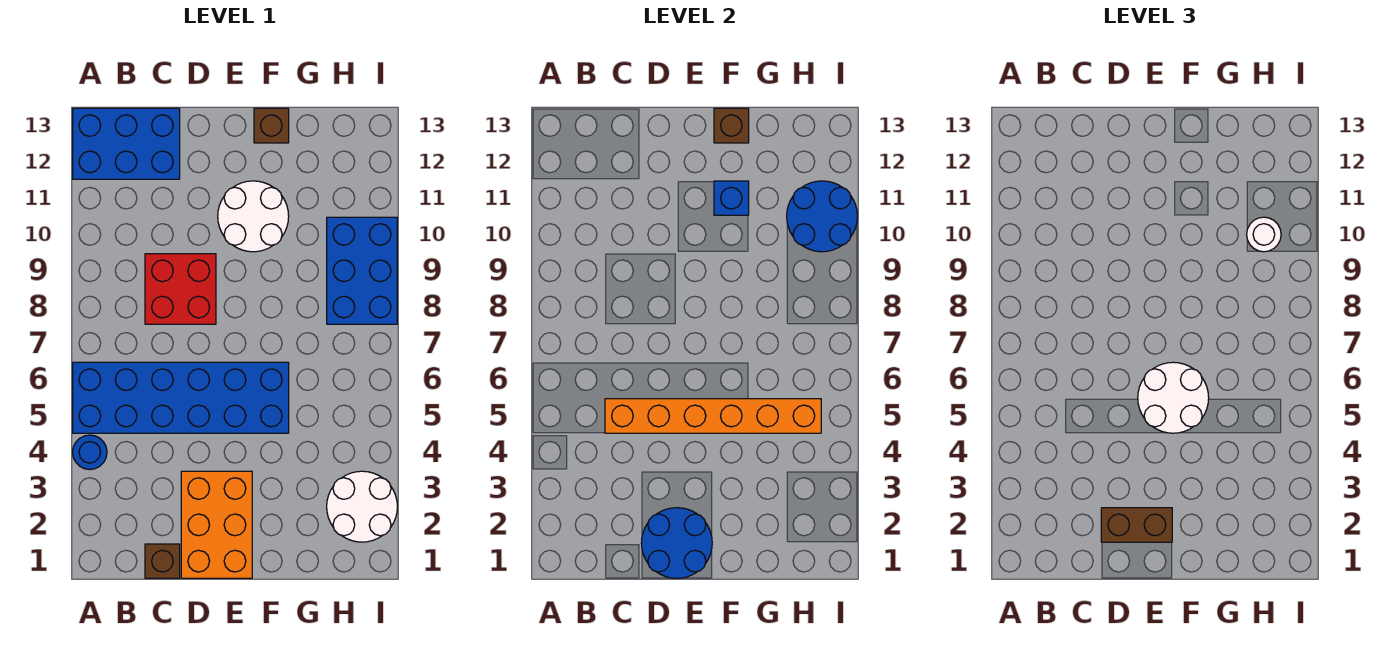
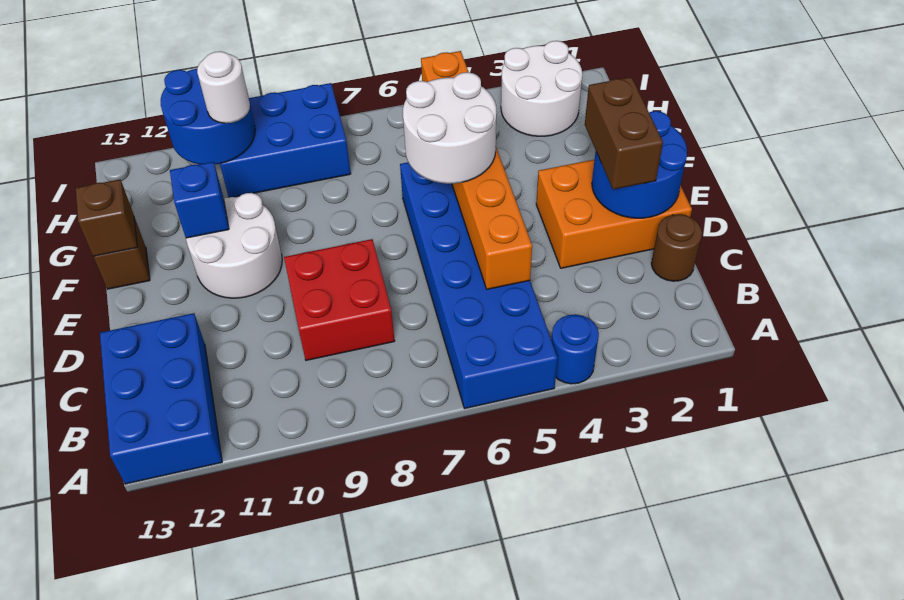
brown 1x1 brick [145,544,180,578] -> brown 1x1 round brick [651,214,702,281]

